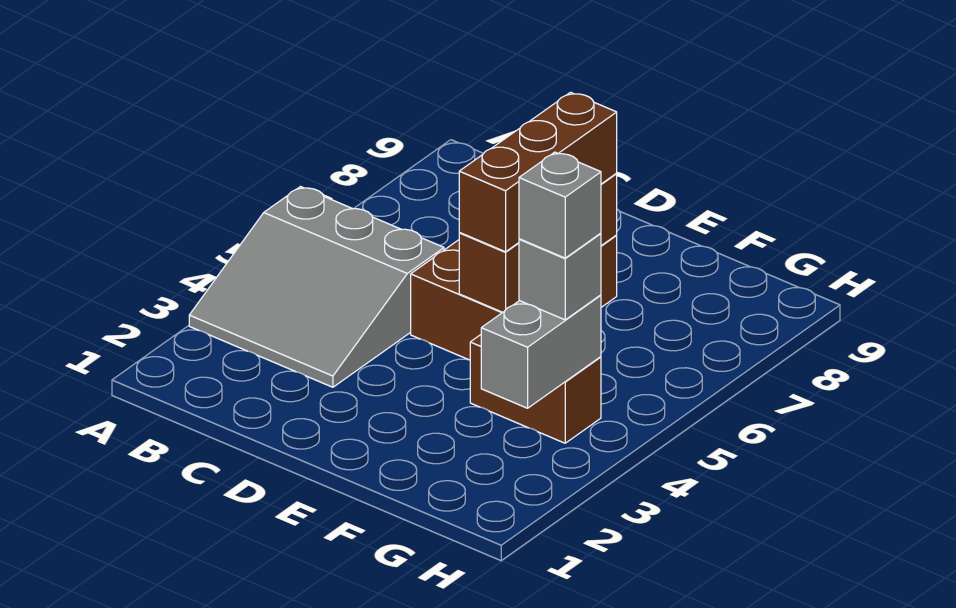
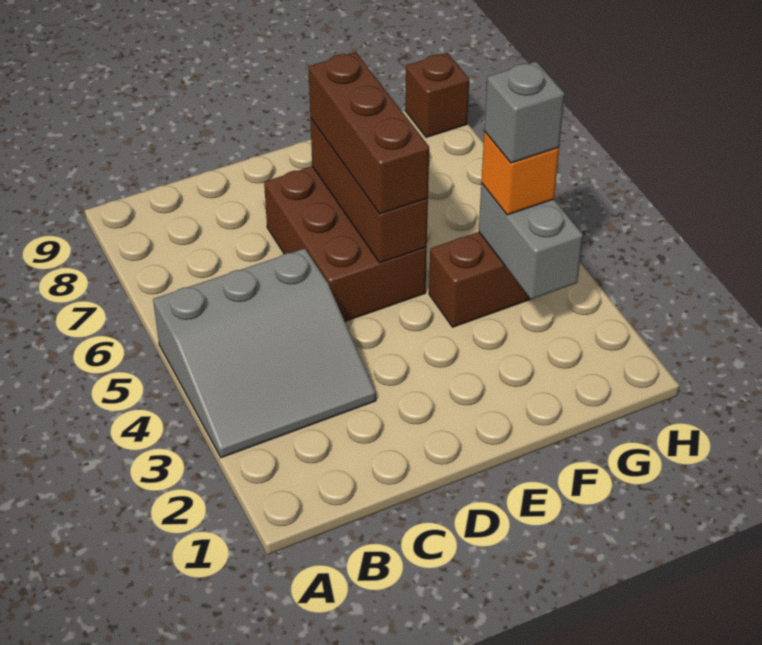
grey 1x1 brick [519,233,601,320] -> orange 1x1 brick [481,132,559,215]
none -> brown 1x1 brick [405,53,469,137]

